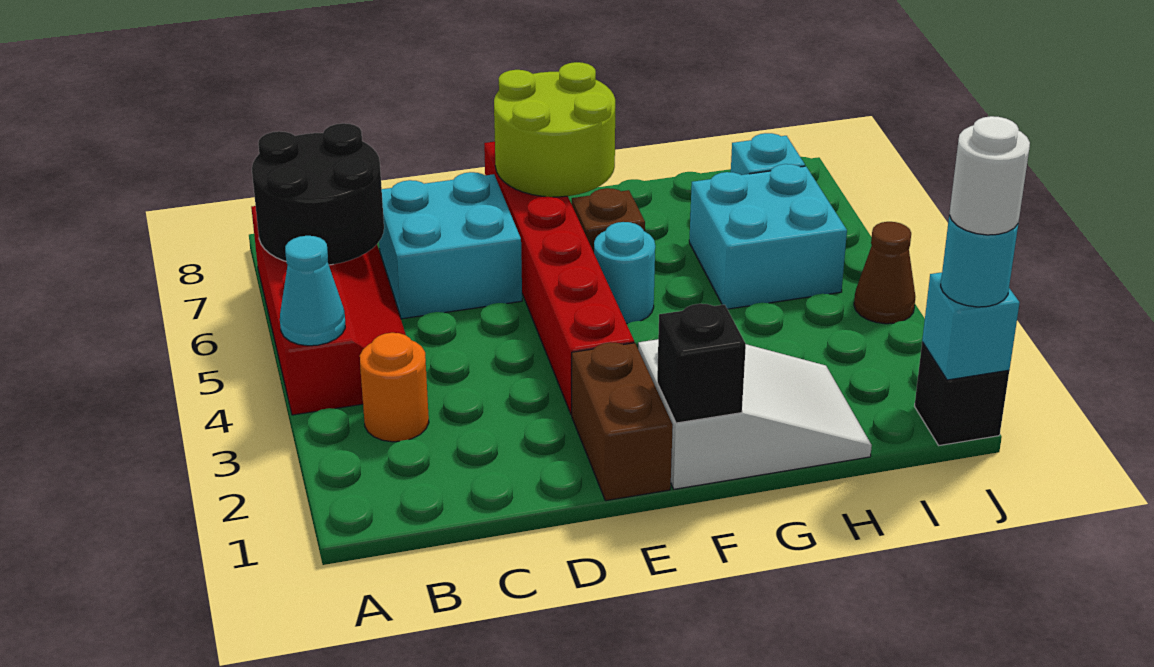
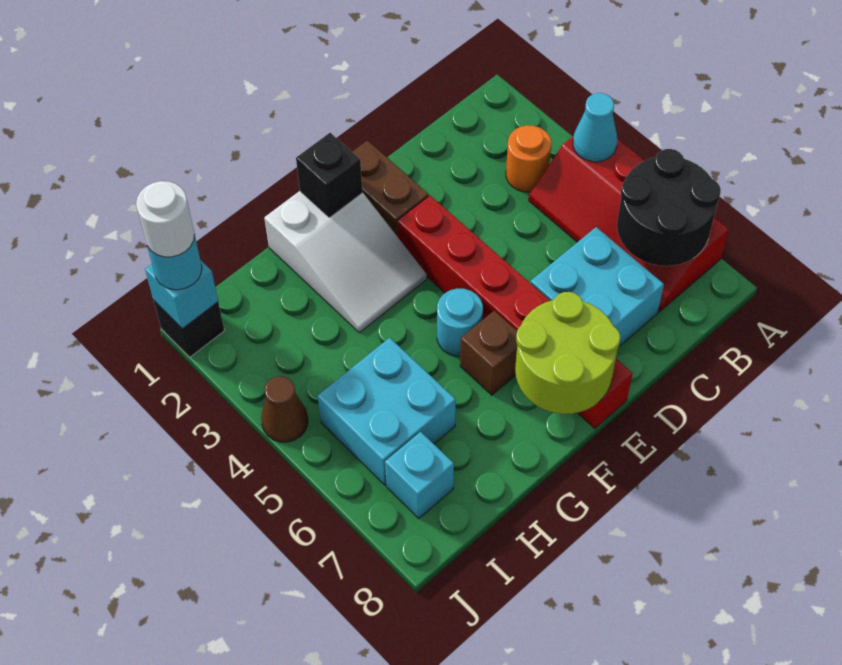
white 2x3 slope [638,339,872,489] -> white 2x3 slope turned to [264,191,427,333]

